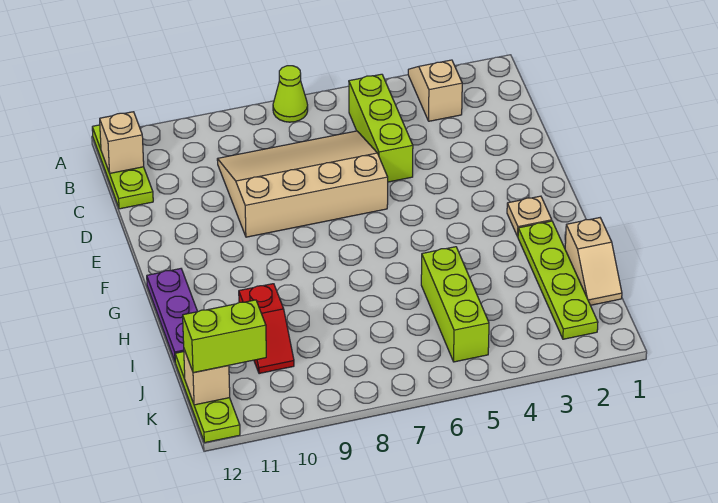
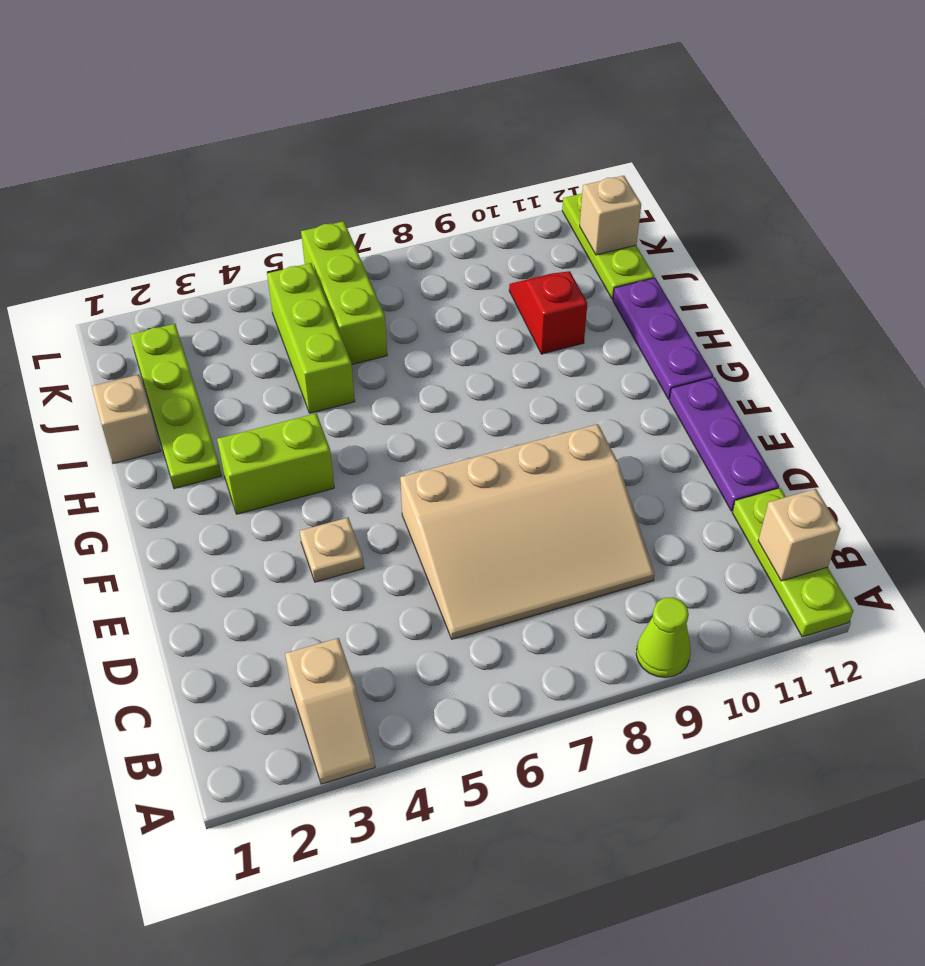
lime 1x1 cone [273,66,308,122] -> lime 1x1 cone moved to [636,597,691,678]
lime 1x3 brick [349,74,413,182] -> lime 1x3 brick moved to [301,221,387,364]
none -> purple 1x3 plate [669,377,779,511]
tan 1x1 plate [507,196,552,237] -> tan 1x1 plate moved to [300,518,364,582]
lime 1x2 brick [183,300,266,373] -> lime 1x2 brick moved to [217,413,334,514]

